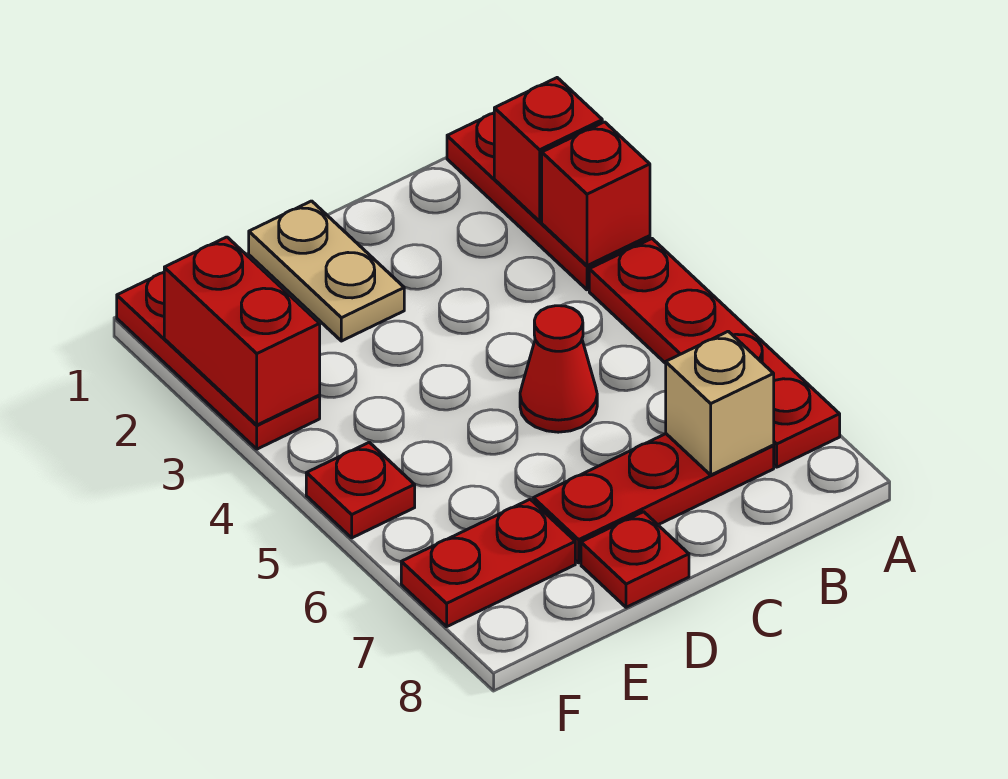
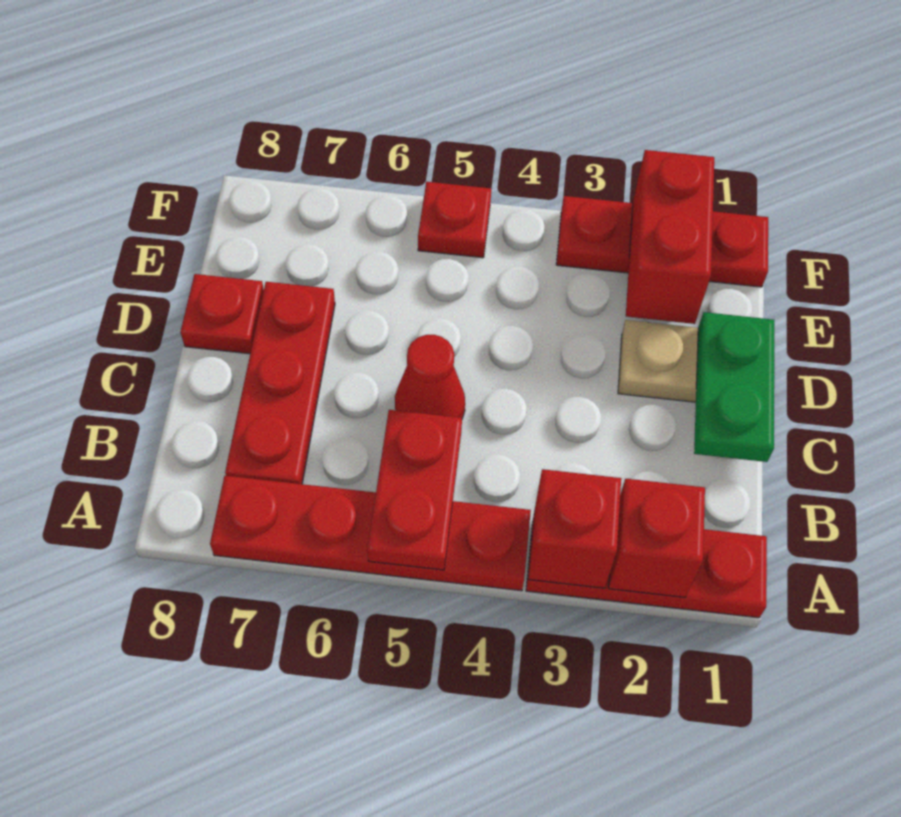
tan 1x1 brick [666,331,774,475] -> none
none -> green 1x2 plate [694,312,774,462]
red 1x2 plate [401,499,575,627] -> red 1x2 plate moved to [367,410,462,570]
red 1x2 brick [164,237,320,425] -> red 1x2 brick turned to [626,150,714,324]

